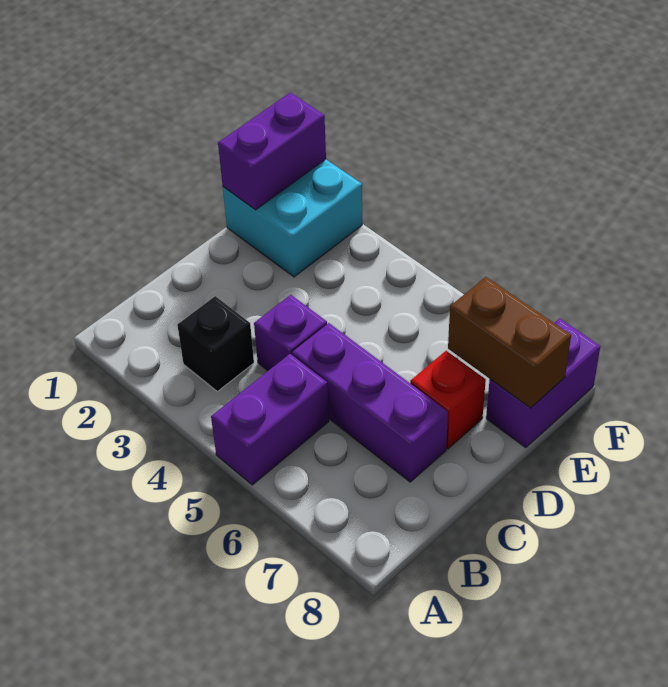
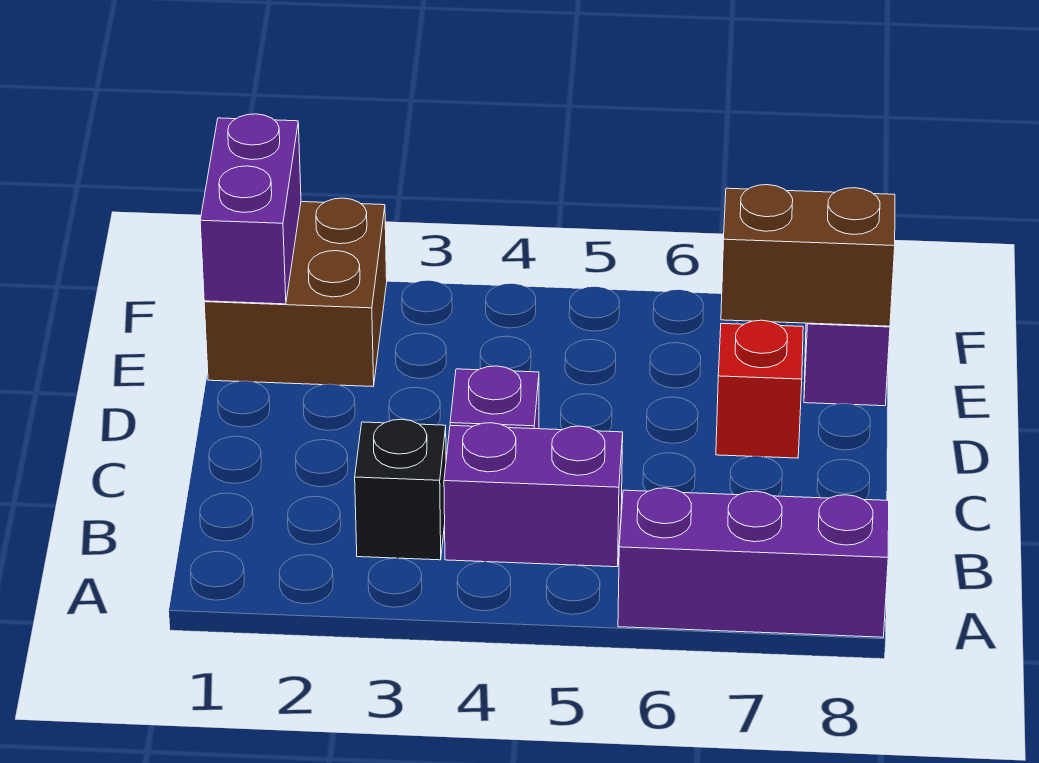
purple 1x2 brick [211,354,329,485] -> purple 1x2 brick turned to [444,423,623,567]
purple 1x3 brick [292,323,448,482] -> purple 1x3 brick moved to [618,488,889,637]
cyan 2x2 brick [223,159,362,277] -> brown 2x2 brick [204,198,387,387]

